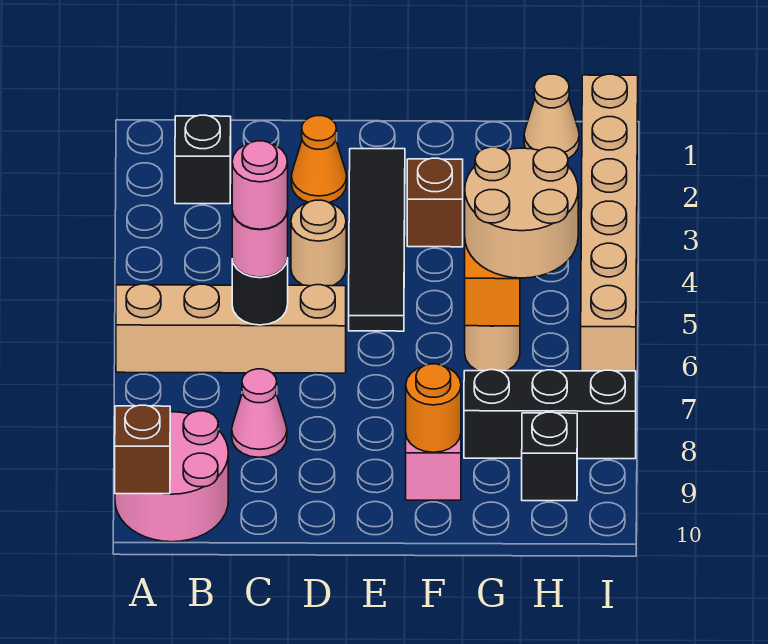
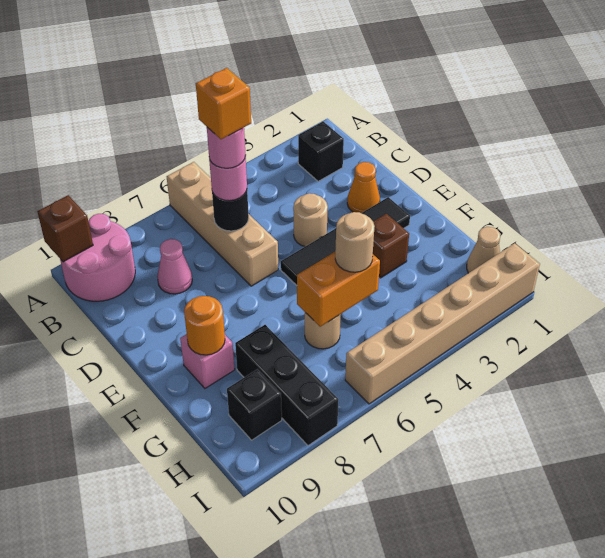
none -> orange 1x1 brick [196,68,251,139]
tan 2x2 round brick [465,147,578,278] -> tan 1x1 round brick [335,212,375,272]

